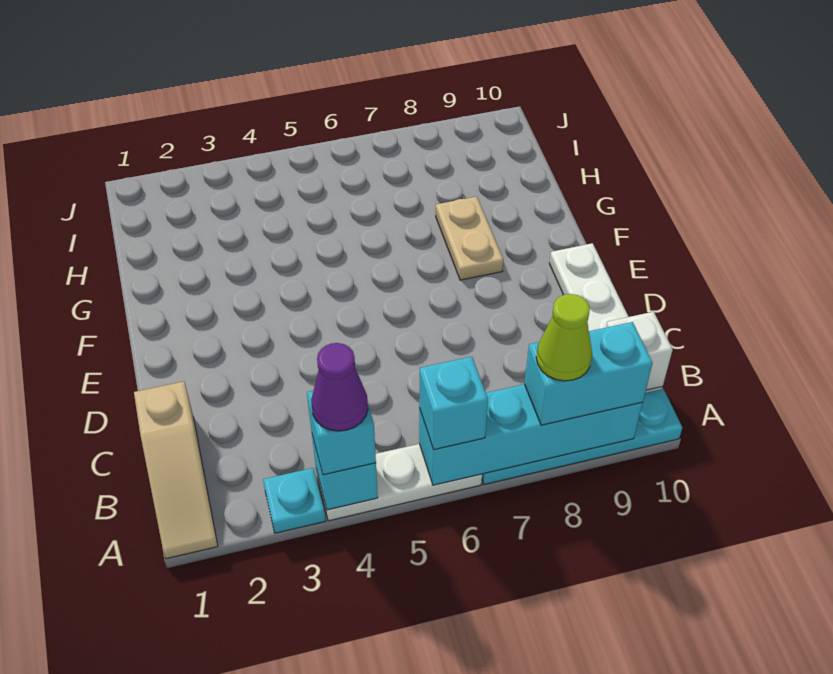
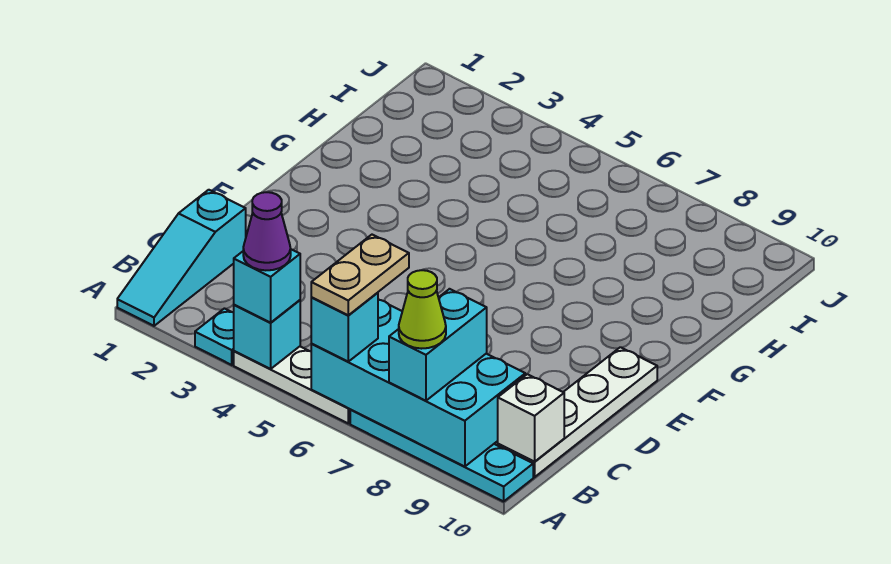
tan 1x3 slope [134,382,218,559] -> cyan 1x3 slope [117,190,246,326]
cyan 1x4 brick [419,384,643,485] -> cyan 2x4 brick [311,300,525,467]
cyan 1x2 brick [524,322,653,425] -> cyan 1x2 brick turned to [389,289,487,401]
tan 1x2 plate [436,197,503,280] -> tan 1x2 plate moved to [311,235,409,315]

